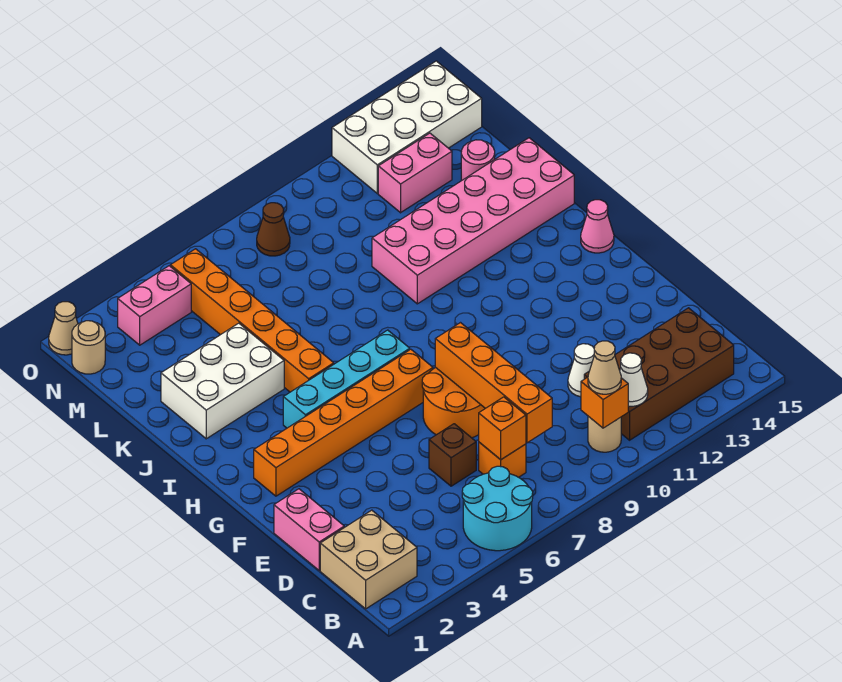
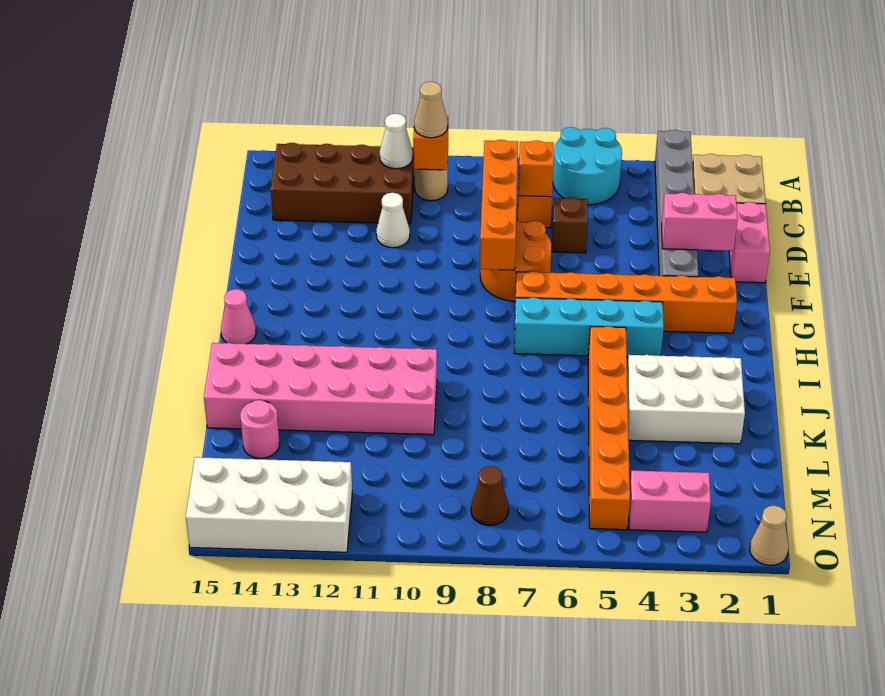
none -> grey 1x6 brick [655,130,698,277]
pink 1x2 brick [378,133,452,213] -> pink 1x2 brick moved to [662,193,738,251]
tan 1x1 round brick [72,321,105,374] -> none

